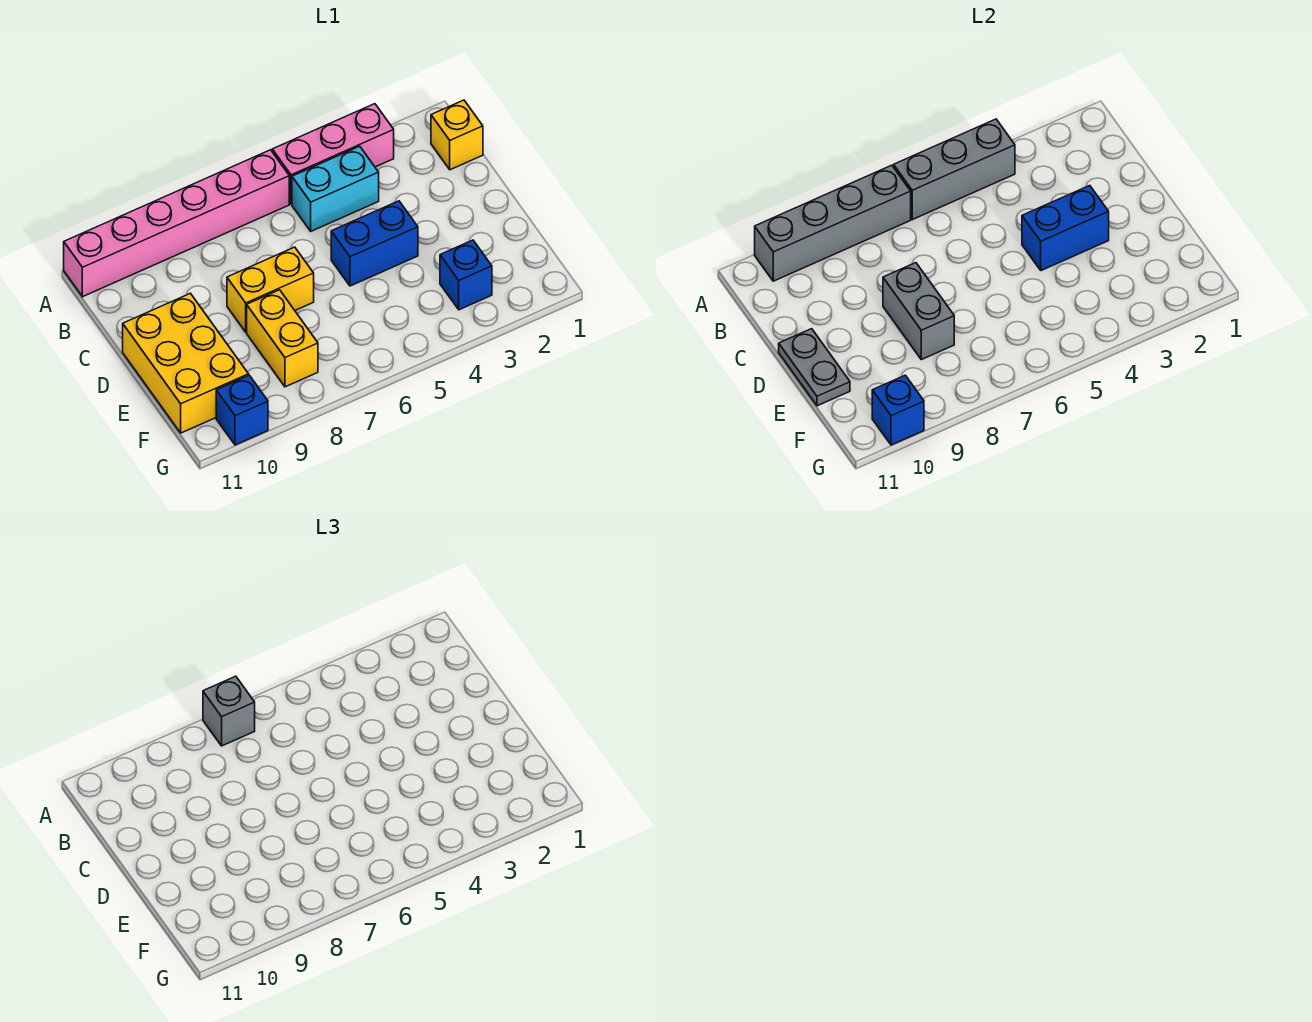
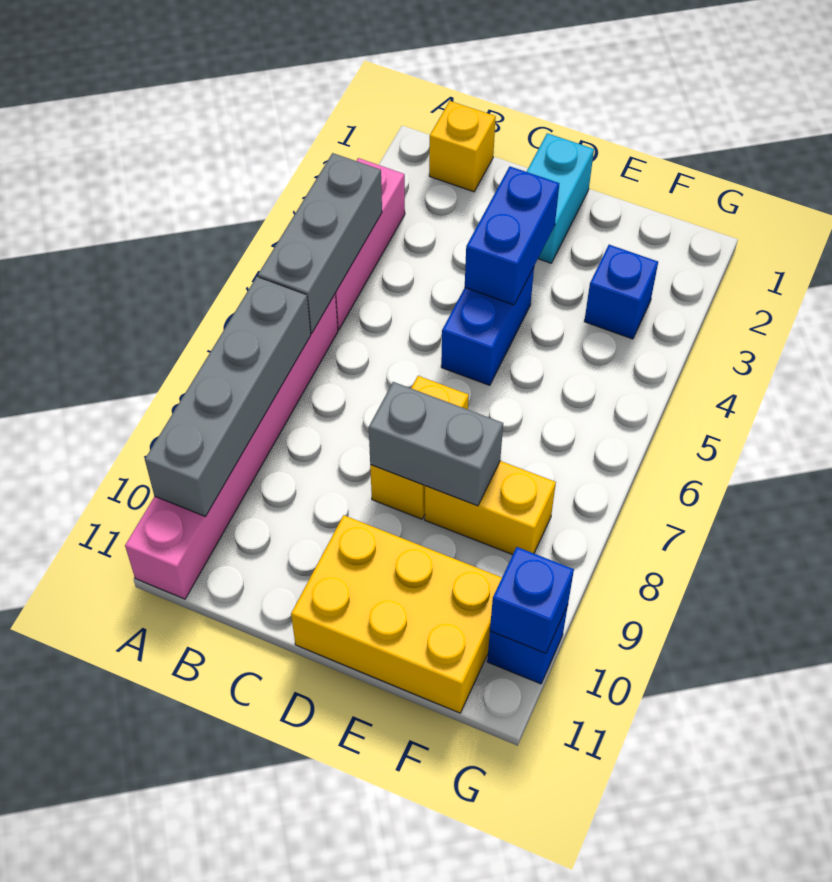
grey 1x1 brick [203,676,255,746] -> none
cyan 1x2 brick [292,146,379,231] -> cyan 1x2 brick moved to [527,133,594,263]
grey 1x2 plate [779,329,850,406] -> none

